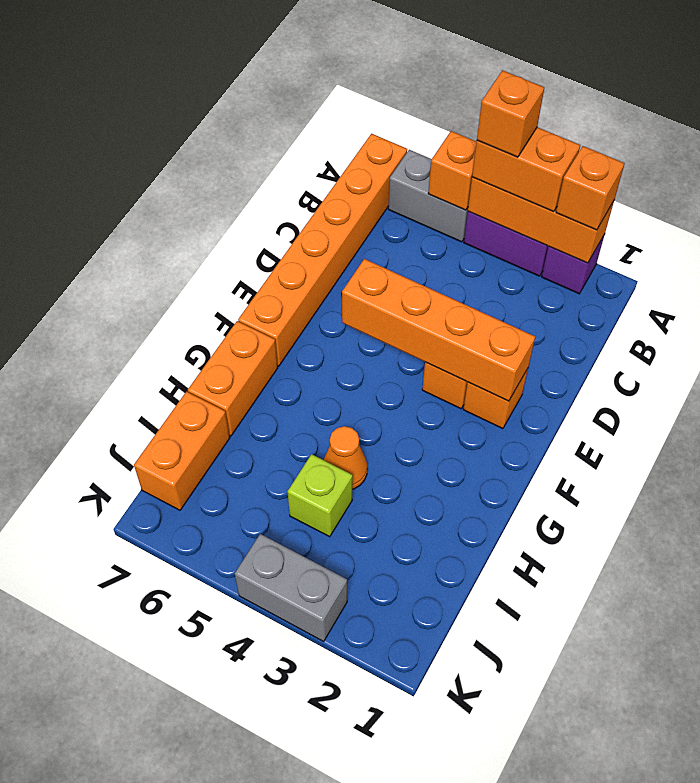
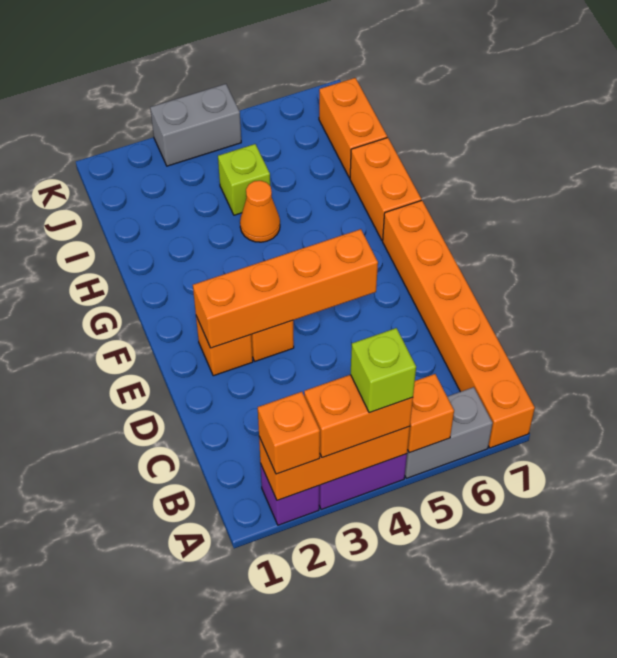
orange 1x1 brick [477,70,544,157] -> lime 1x1 brick [351,328,416,413]

